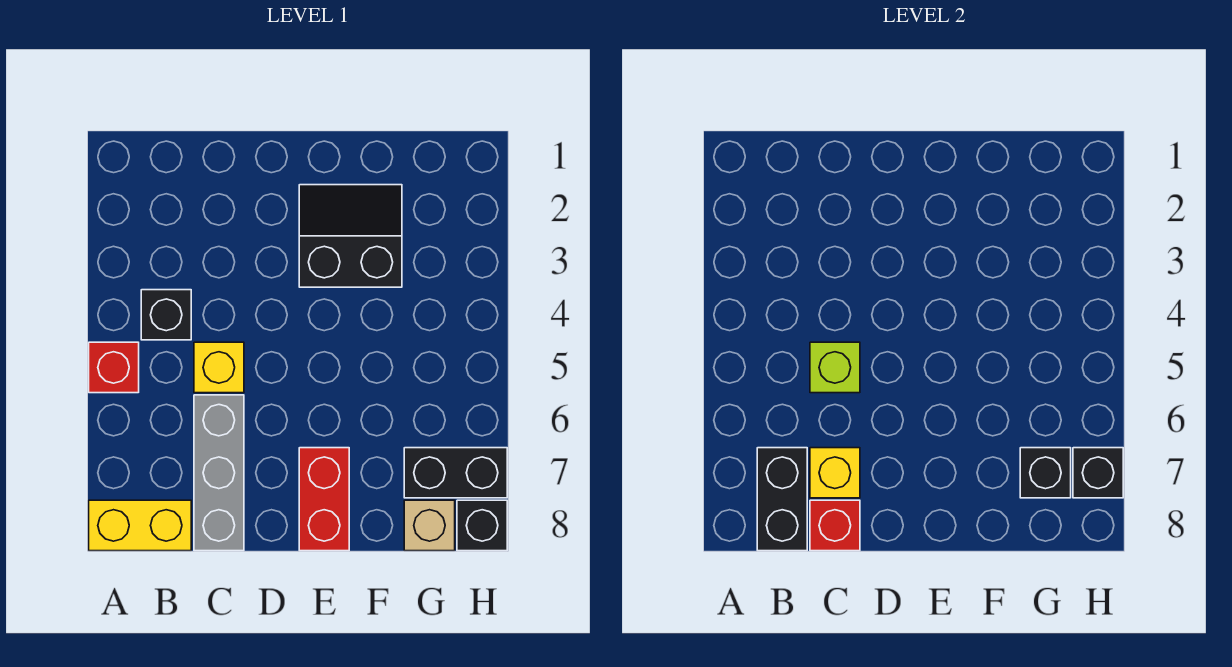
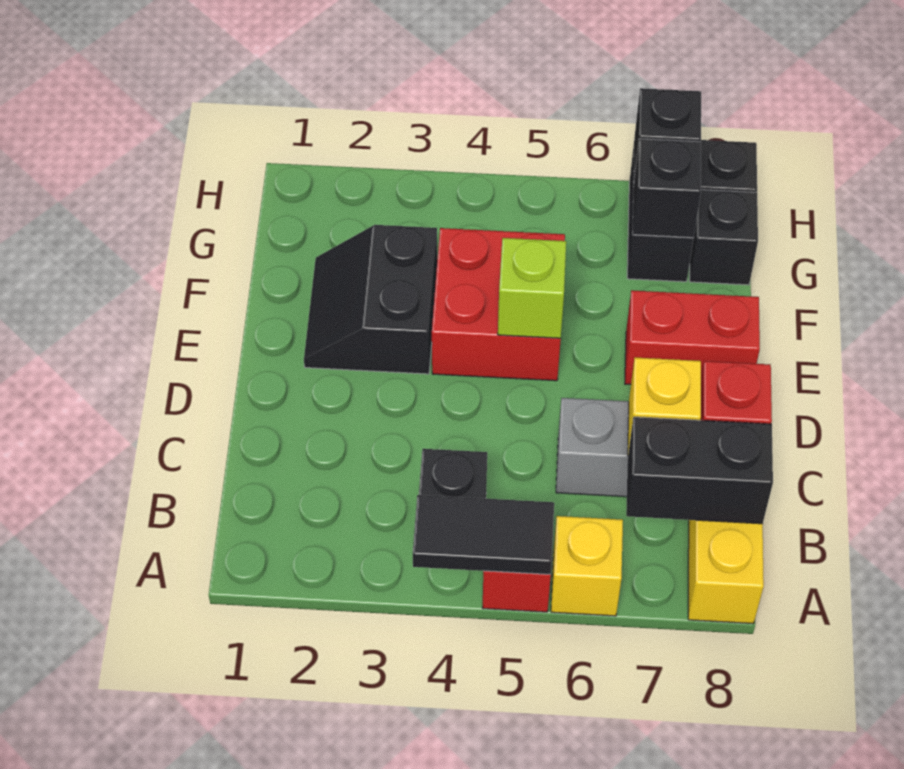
none -> black 1x2 tile [413,495,554,574]
yellow 1x1 brick [194,342,244,393] -> yellow 1x1 brick moved to [551,516,623,616]
lime 1x1 brick [810,342,860,393] -> lime 1x1 brick moved to [498,238,566,338]
none -> red 2x2 brick [432,228,565,381]
tan 1x1 brick [404,500,455,551] -> black 1x1 brick [690,190,758,285]

